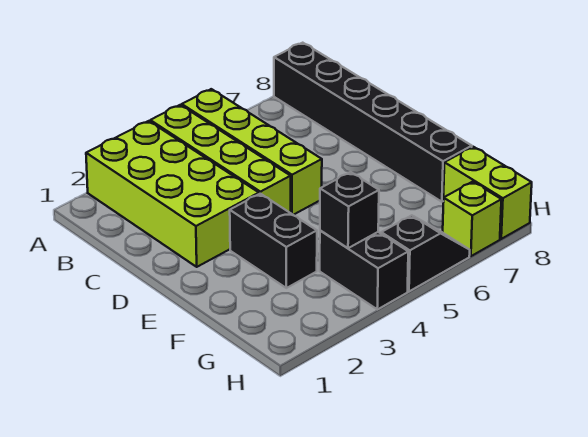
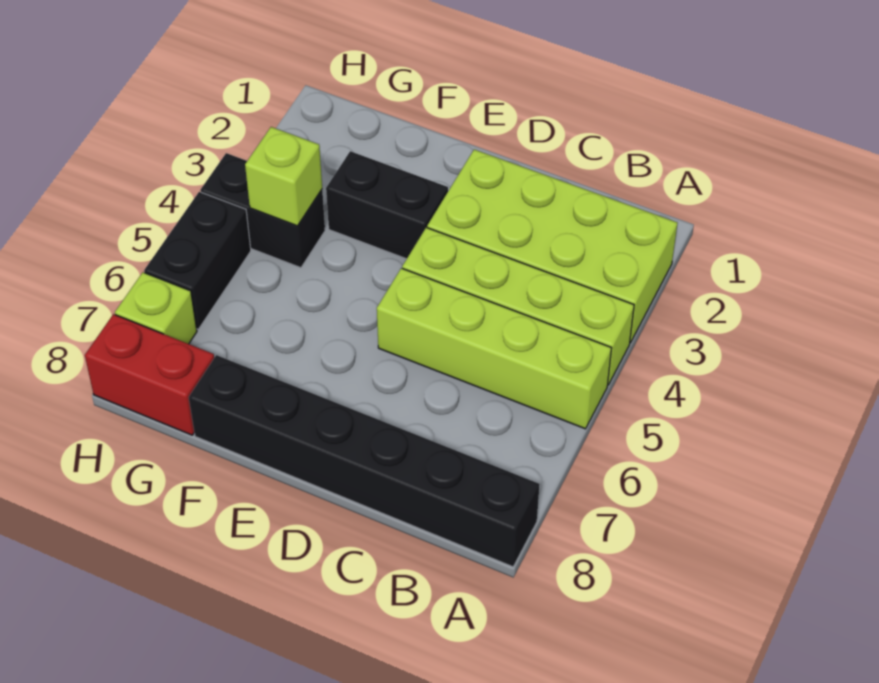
black 1x1 brick [320,172,379,248] -> lime 1x1 brick [245,127,322,226]
lime 1x2 brick [443,147,532,239] -> red 1x2 brick [85,314,214,435]
black 1x2 slope [381,215,470,291] -> black 1x2 brick [144,192,251,329]

